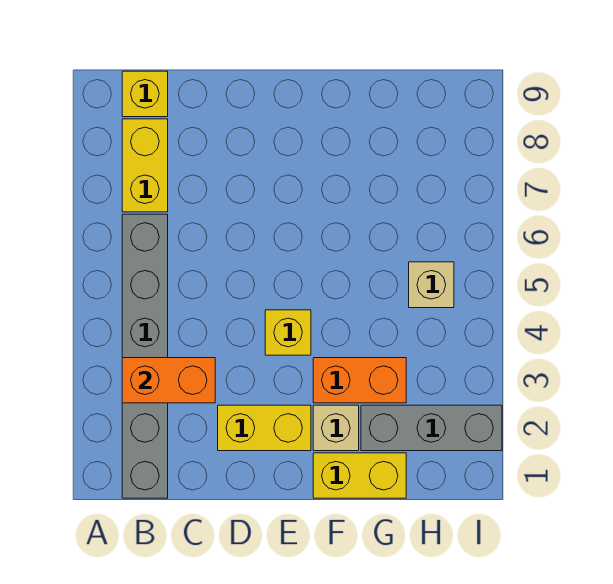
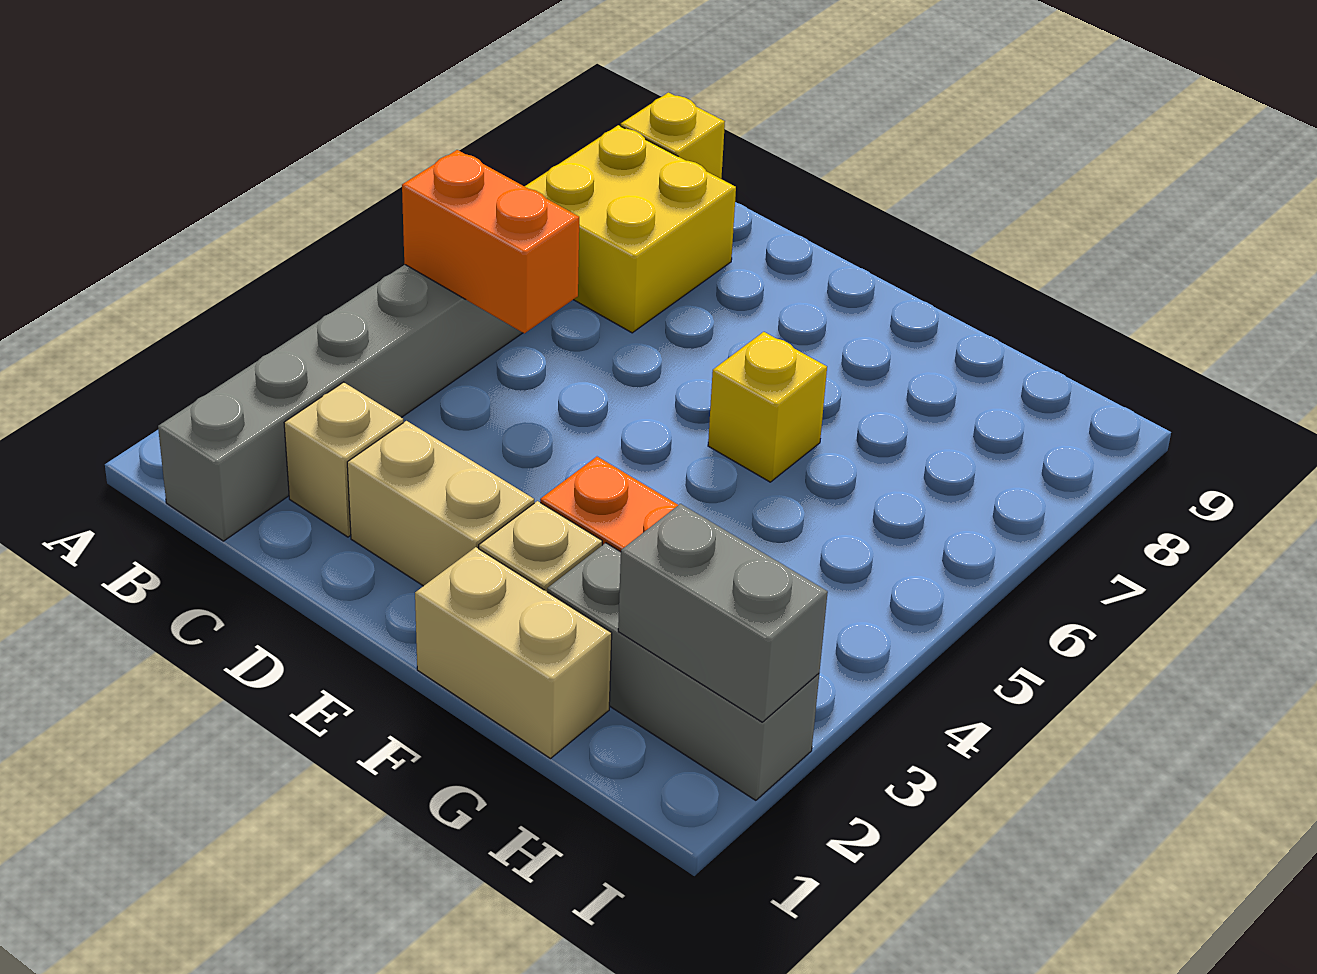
orange 1x2 brick [122,358,215,403] -> orange 1x2 brick moved to [402,150,579,333]
yellow 1x2 brick [122,119,168,212] -> yellow 2x2 brick [525,125,736,333]
yellow 1x2 brick [218,405,311,451] -> tan 1x2 brick [347,421,534,586]
yellow 1x1 brick [265,310,311,355] -> yellow 1x1 brick moved to [708,332,827,482]
yellow 1x2 brick [313,453,406,498] -> tan 1x2 brick [415,547,612,759]
none -> grey 1x2 brick [618,504,828,722]
tan 1x1 brick [409,262,454,308] -> tan 1x1 brick moved to [284,382,403,537]

